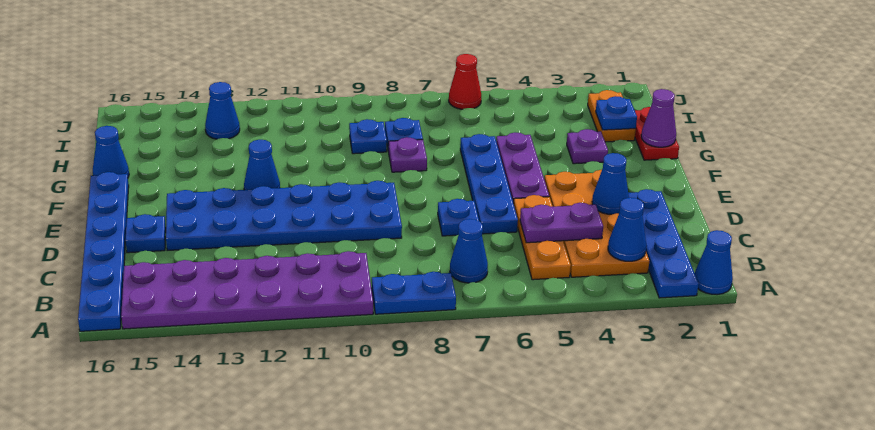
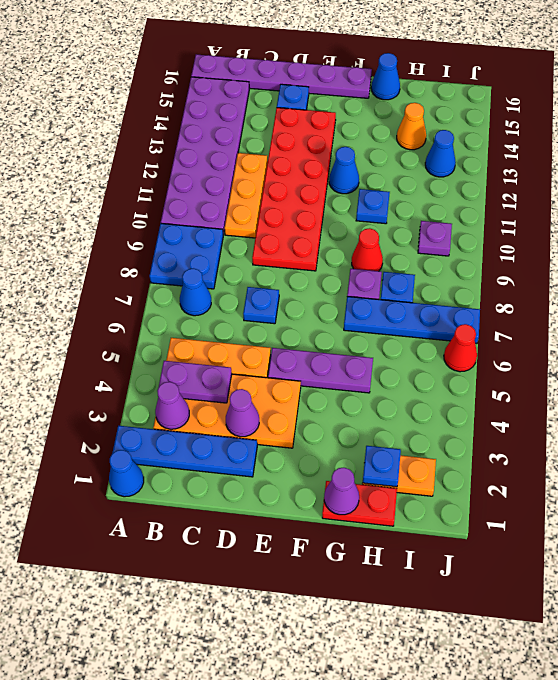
blue 1x2 plate [372,272,456,314] -> blue 2x2 plate [150,223,223,289]
blue 1x6 plate [78,172,129,331] -> purple 1x6 plate [191,54,372,98]
blue 1x1 cone [608,198,646,261] -> purple 1x1 cone [155,382,189,429]
purple 1x2 plate [520,203,603,243] -> purple 1x2 plate turned to [159,361,232,403]
none -> orange 1x3 plate [225,153,268,238]
blue 1x1 cone [592,153,629,215] -> purple 1x1 cone [226,389,259,437]
blue 1x4 plate [460,134,518,234] -> blue 1x4 plate moved to [344,297,480,343]
blue 2x6 plate [166,181,402,251] -> red 2x6 plate [252,108,336,271]
purple 1x1 plate [567,129,608,164] -> purple 1x1 plate moved to [418,221,452,256]
none -> red 1x1 cone [352,228,383,271]
blue 1x1 plate [349,119,387,154] -> blue 1x1 plate moved to [356,189,390,224]
none -> orange 1x1 cone [397,103,426,150]

